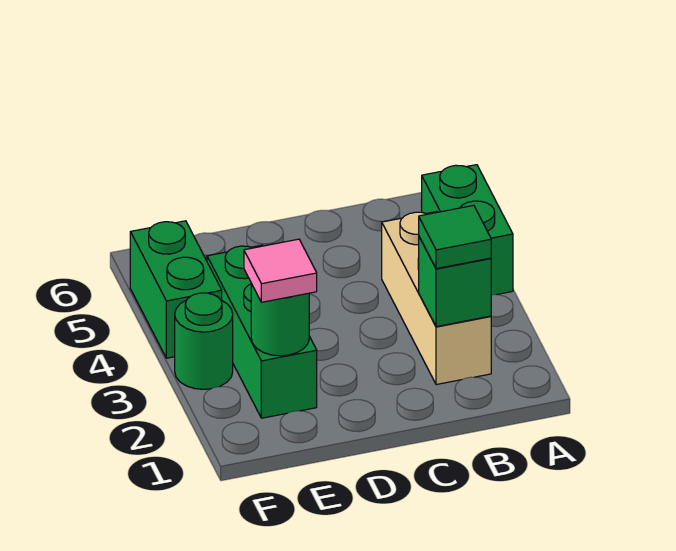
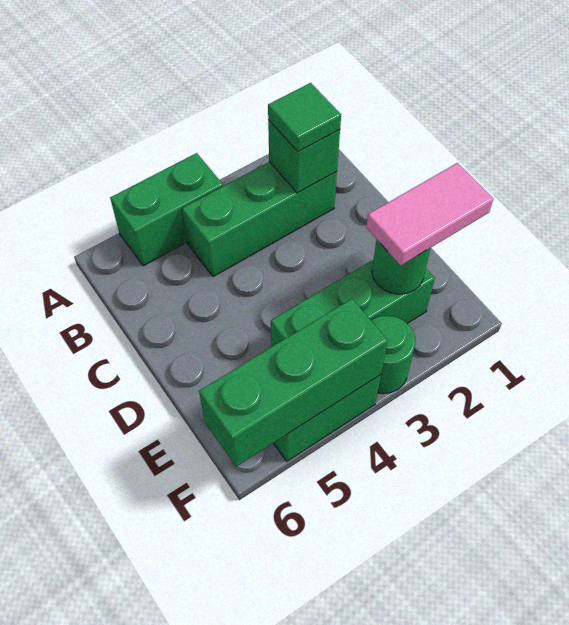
tan 1x3 brick [382,212,491,385] -> green 1x3 brick [182,162,337,277]
pink 1x1 tile [244,239,317,302] -> pink 1x2 tile [366,163,493,265]
none -> green 1x3 brick [199,299,388,467]

